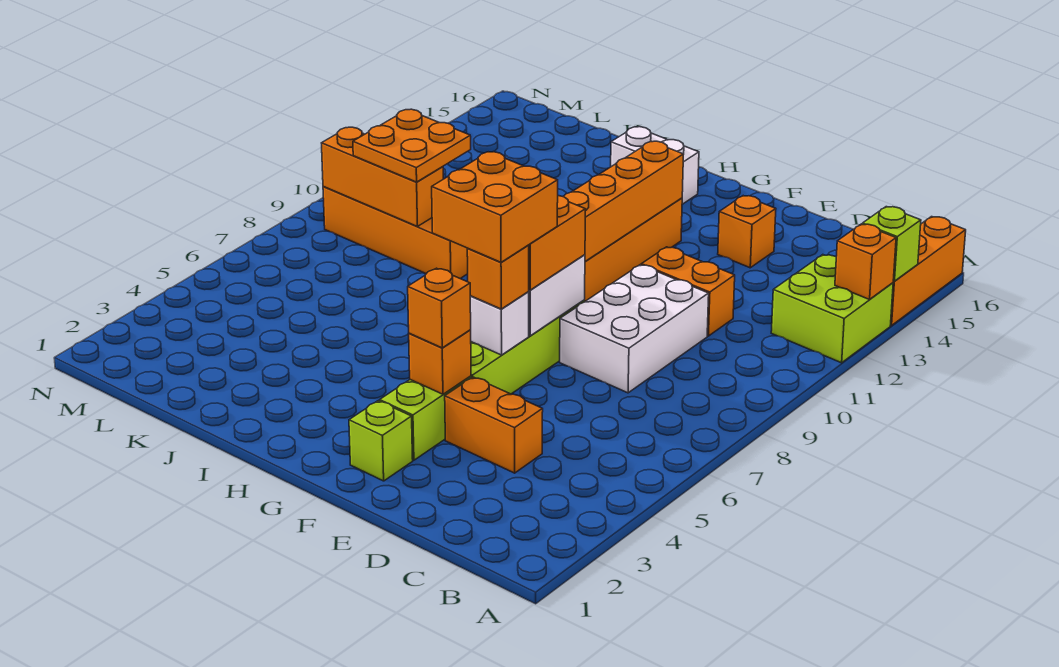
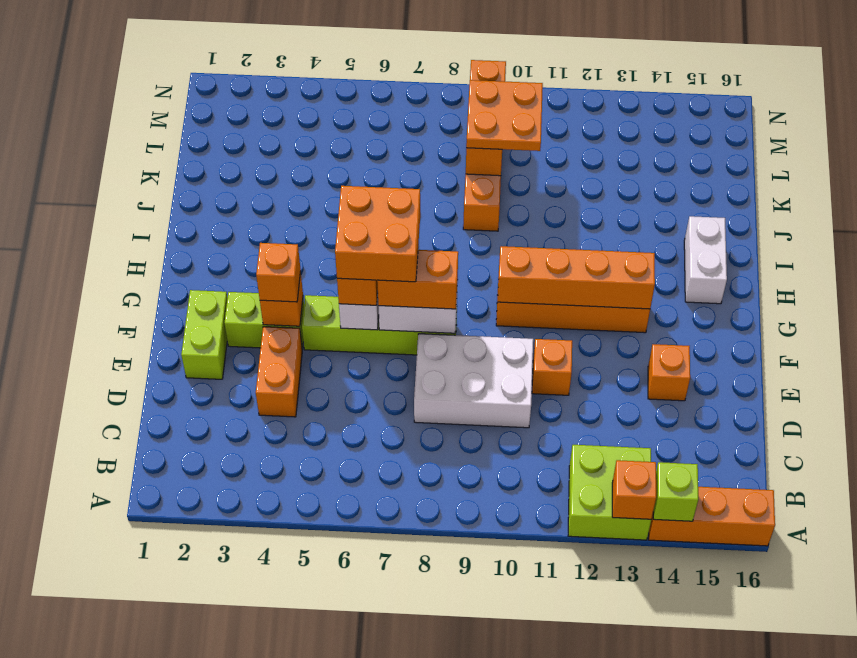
orange 1x2 brick [641,247,735,336] -> orange 1x1 brick [532,339,572,395]
lime 1x1 brick [349,401,413,481] -> lime 1x2 brick [181,290,227,379]

